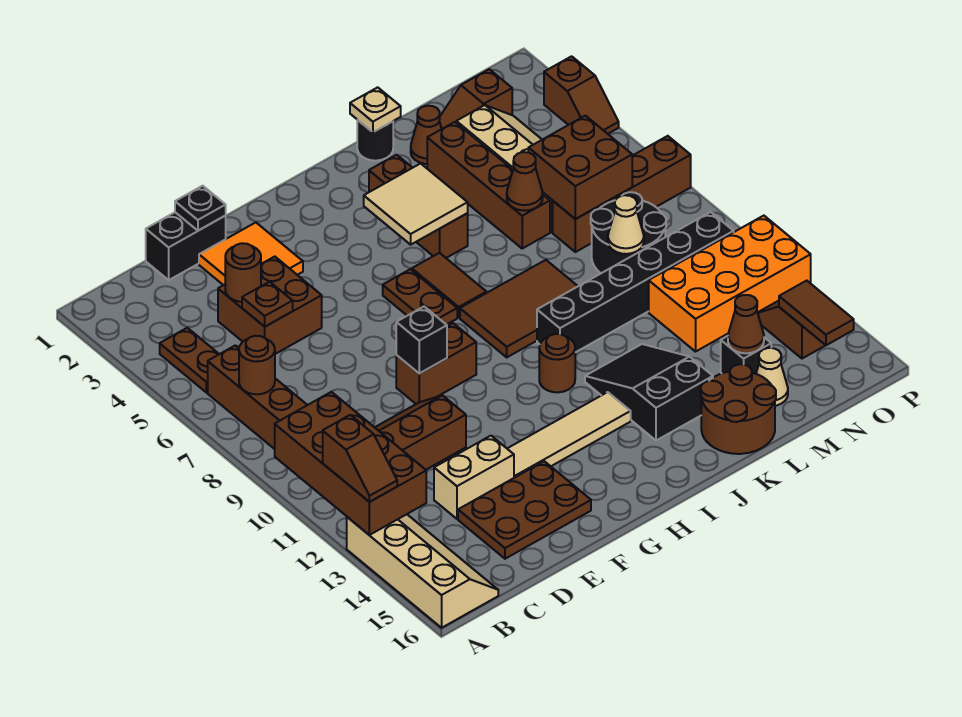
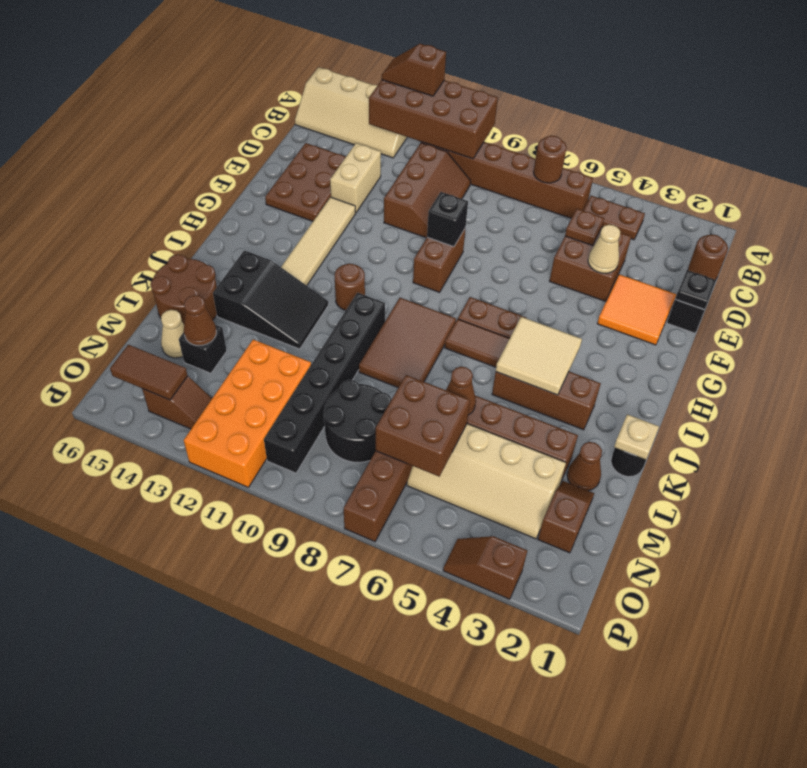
brown 1x1 round brick [225,243,261,302] -> brown 1x1 round brick moved to [688,235,728,280]
tan 1x1 cone [608,195,644,254] -> tan 1x1 cone moved to [588,225,620,273]

